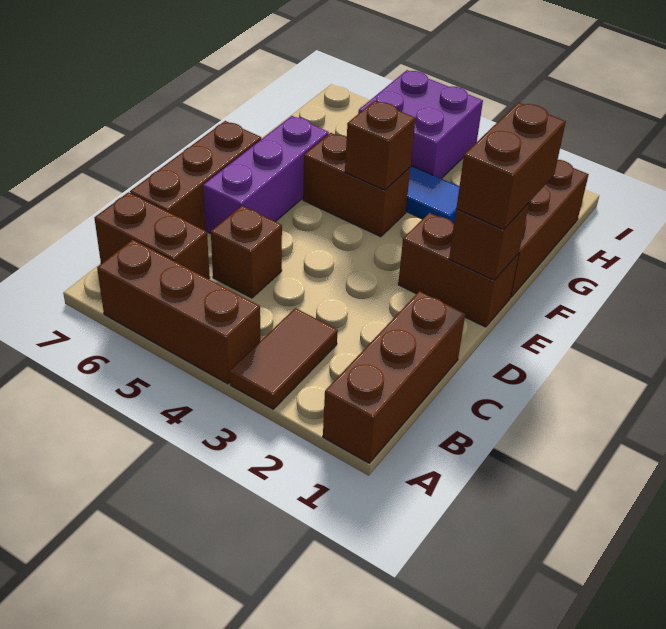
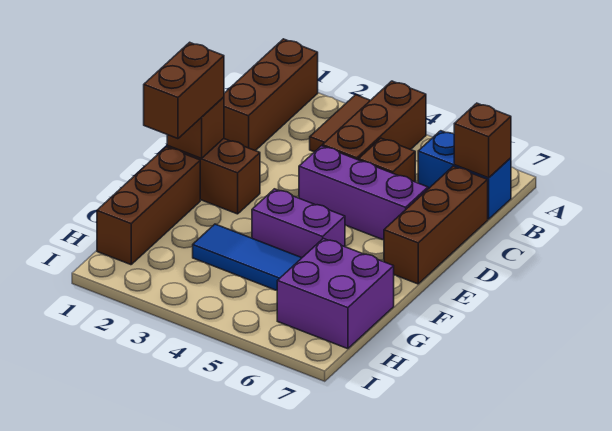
brown 1x3 brick [97,240,260,384] -> brown 1x3 brick turned to [322,81,426,160]
brown 1x2 brick [94,192,210,279] -> blue 1x2 brick [418,131,511,219]
purple 1x3 brick [203,116,329,234] -> purple 1x3 brick turned to [299,146,428,240]
brown 1x2 brick [303,133,410,237] -> purple 1x2 brick [252,189,345,258]
brown 1x1 brick [345,101,415,190] -> brown 1x1 brick moved to [454,103,511,178]
purple 2x2 brick [358,70,483,178] -> purple 2x2 brick moved to [277,238,394,349]

